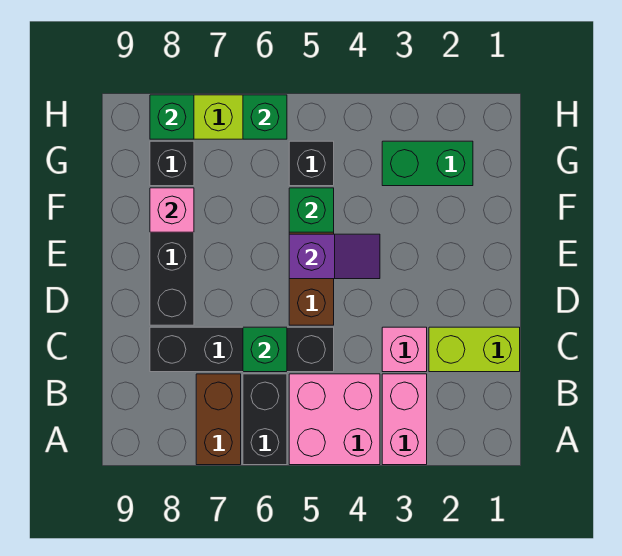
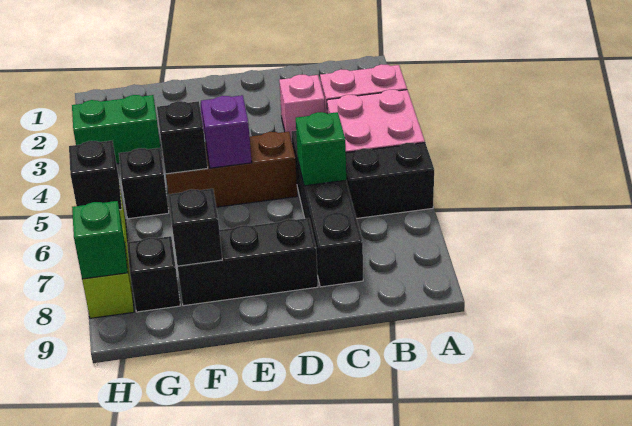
brown 1x2 brick [196,374,241,465] -> none
lime 1x2 brick [429,327,520,372] -> none
green 1x1 brick [289,188,334,232] -> black 1x1 brick [157,101,208,174]
pink 1x1 brick [150,188,194,232] -> black 1x1 brick [168,189,222,266]
green 1x2 brick [382,141,473,186] -> green 1x2 brick turned to [72,95,162,164]
green 1x1 brick [243,95,287,139] -> black 1x1 brick [69,141,122,210]

